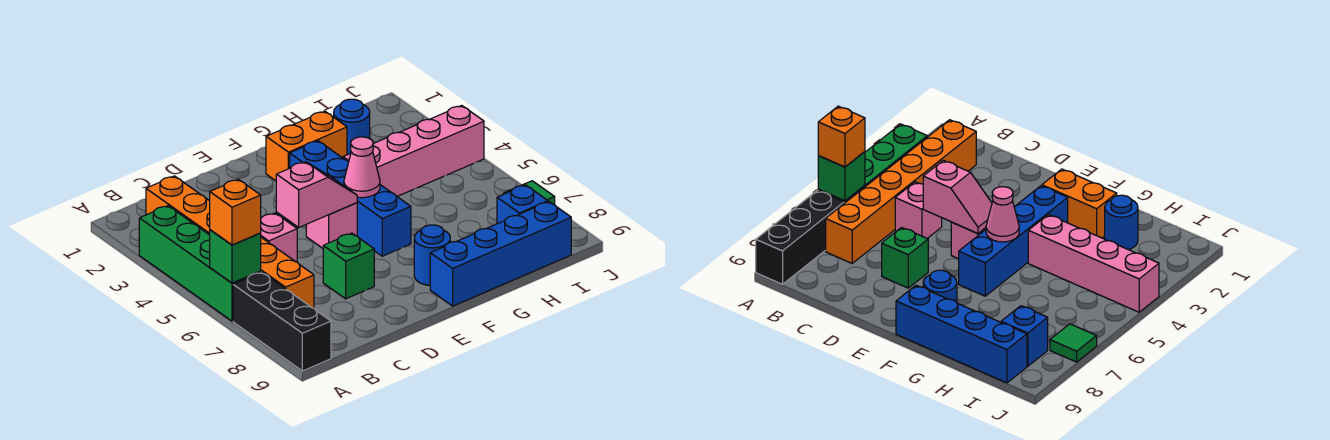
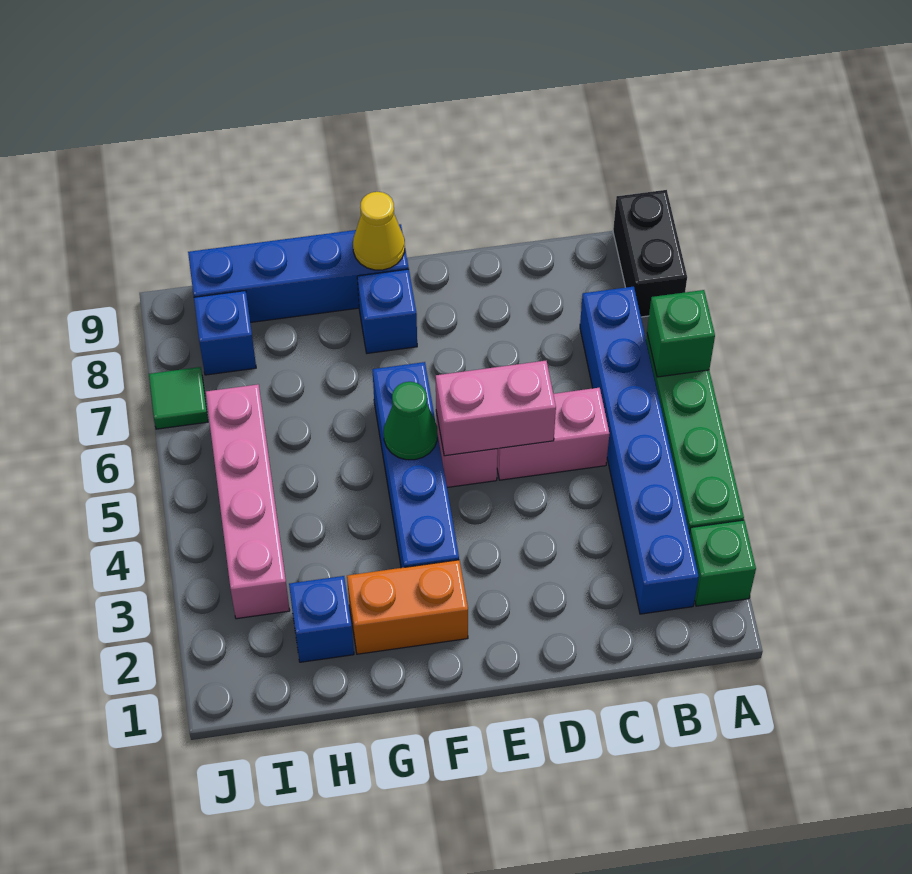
orange 1x1 brick [210,179,261,245] -> none
black 1x3 brick [233,272,331,371] -> black 1x2 brick [613,190,687,317]
orange 1x6 brick [146,176,314,308] -> blue 1x6 brick [580,287,699,614]
pink 1x1 brick [261,213,297,262] -> pink 1x2 brick [497,388,609,480]
pink 1x2 slope [276,162,357,227] -> pink 1x2 brick [436,361,556,456]
green 1x1 brick [323,233,374,299] -> green 1x1 brick moved to [689,520,756,606]
pink 1x1 cone [344,137,380,198] -> green 1x1 cone [384,382,437,460]
blue 1x1 round brick [414,225,450,285] -> blue 1x1 brick [357,269,417,353]
none -> yellow 1x1 cone [353,192,405,270]
pink 1x4 brick [343,106,484,196] -> pink 1x4 brick turned to [206,384,290,619]
blue 1x1 round brick [334,99,370,155] -> blue 1x1 brick [289,576,354,662]

